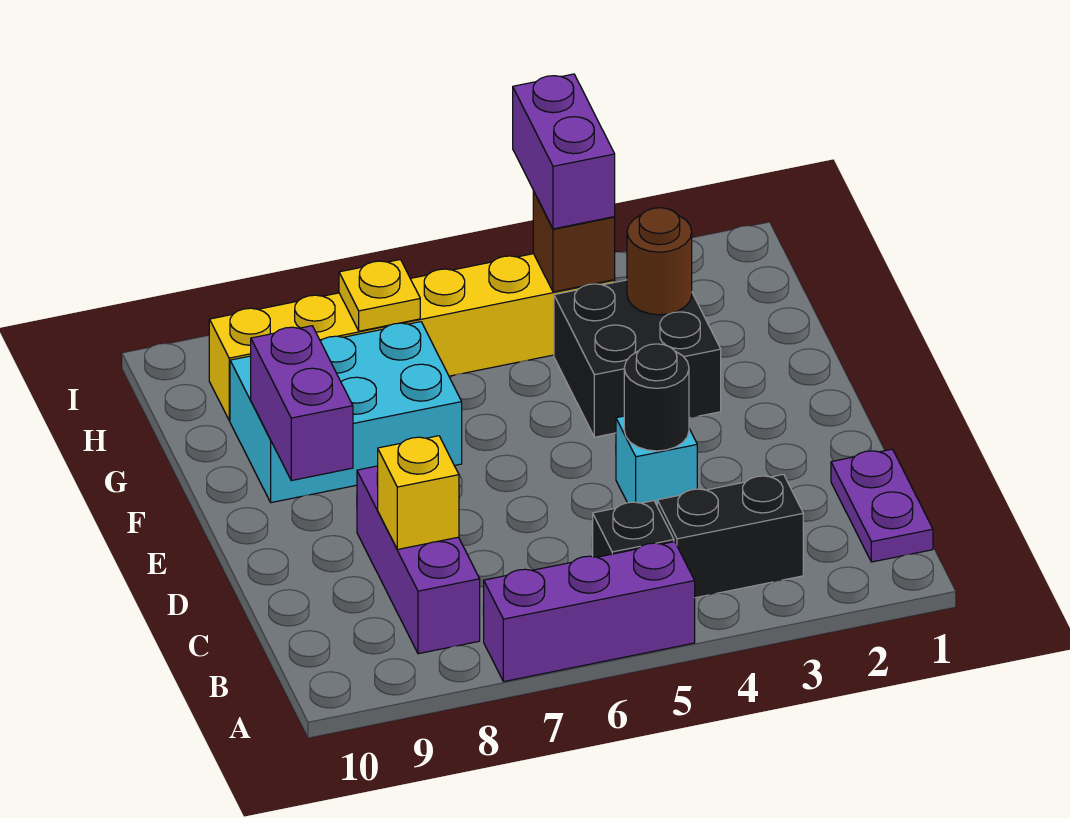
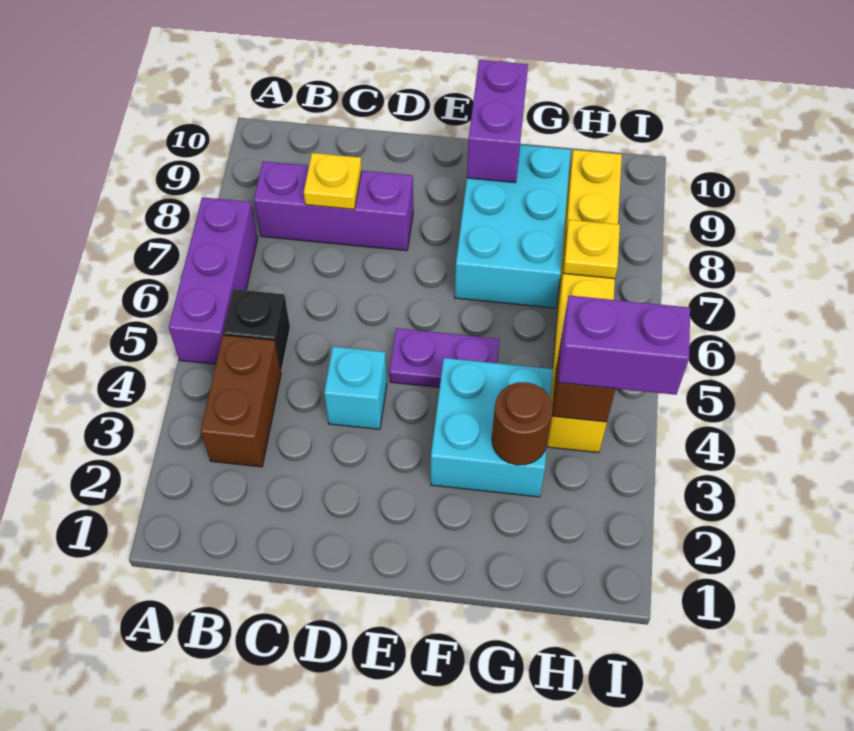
purple 1x2 plate [831,449,933,562] -> purple 1x2 plate moved to [389,328,500,387]
black 1x2 brick [657,474,803,598] -> brown 1x2 brick [201,335,281,467]
yellow 1x1 brick [377,436,459,550] -> yellow 1x1 plate [304,153,362,209]
black 1x1 round brick [624,344,689,451] -> none
purple 1x2 brick [251,326,353,481] -> purple 1x2 brick turned to [467,60,528,183]
black 2x2 brick [554,280,721,437] -> cyan 2x2 brick [431,358,553,497]

